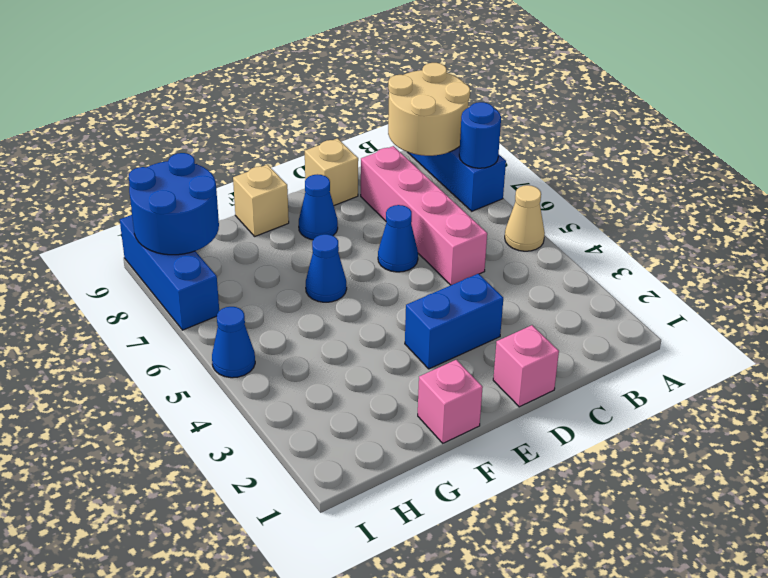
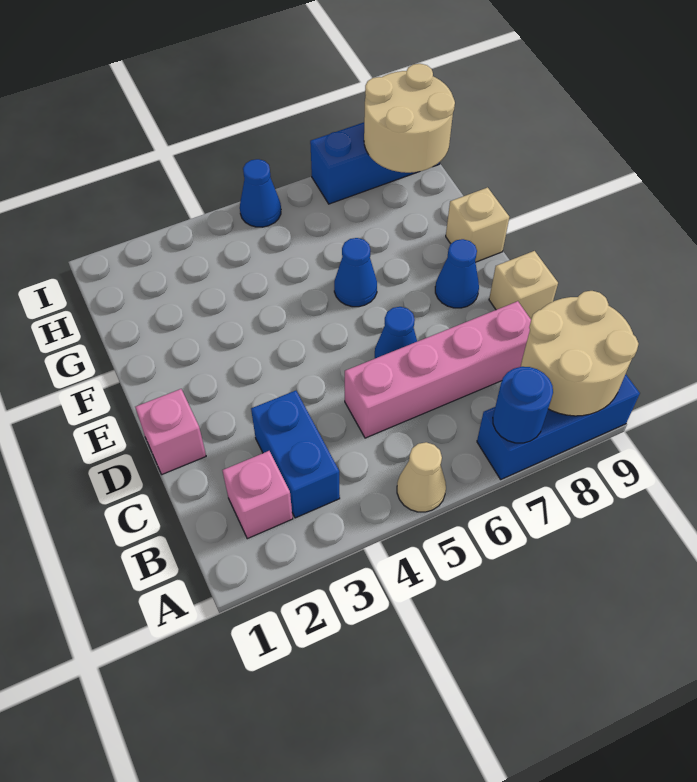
blue 1x2 brick [405,274,503,369] -> blue 1x2 brick moved to [251,391,340,518]
pink 1x1 brick [418,360,483,443] -> pink 1x1 brick moved to [222,451,293,539]
blue 2x2 round brick [129,153,219,255] -> tan 2x2 round brick [364,64,455,173]

